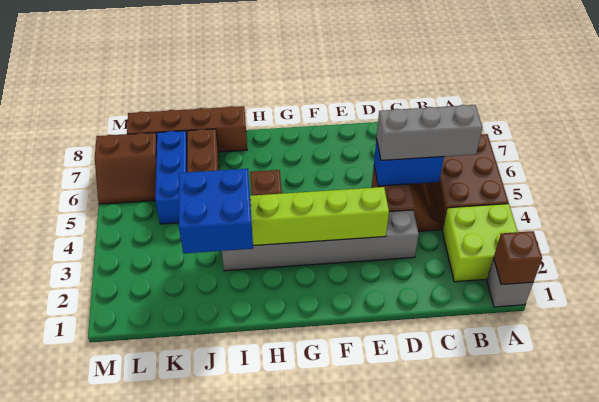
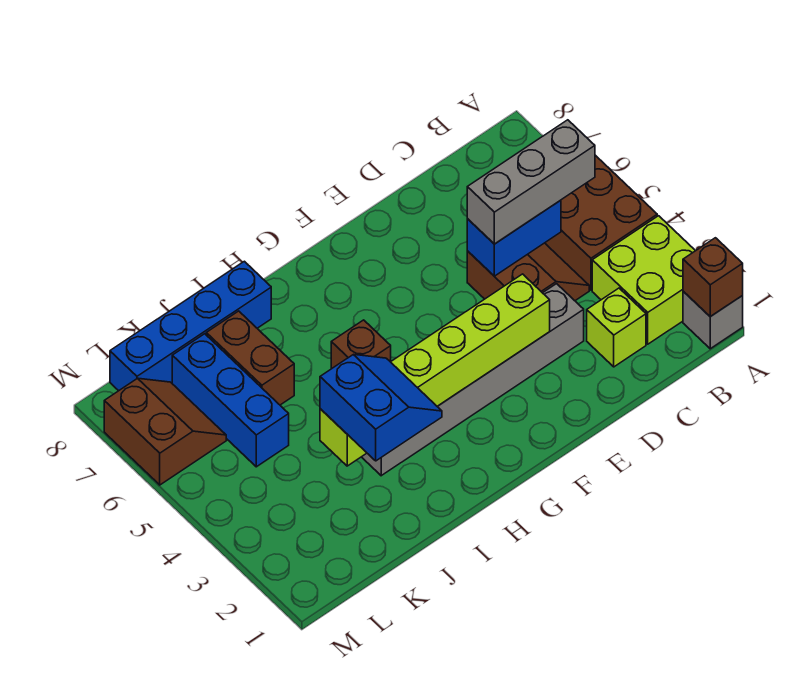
none -> lime 1x1 brick [587,288,646,367]
blue 2x2 brick [179,169,253,253] -> blue 2x2 slope [320,355,442,461]
brown 1x4 brick [127,106,247,152] -> blue 1x4 brick [110,261,271,391]
brown 2x2 slope [95,133,157,204] -> brown 2x2 slope turned to [104,378,226,485]

